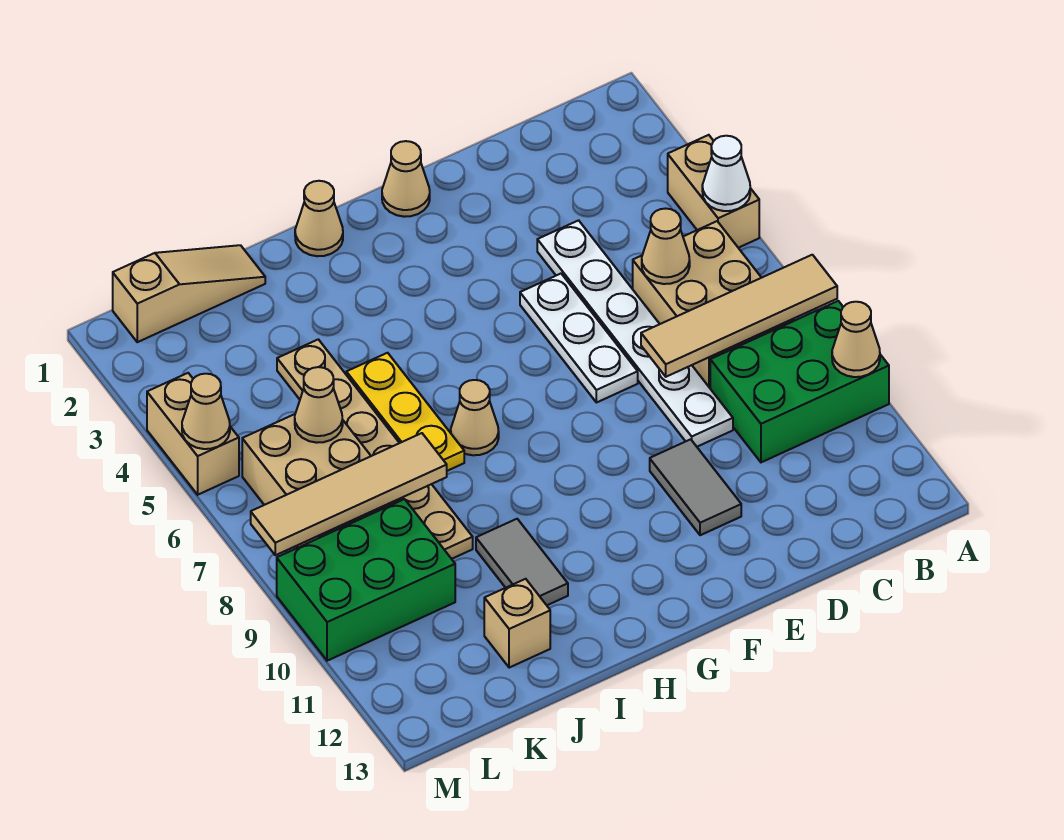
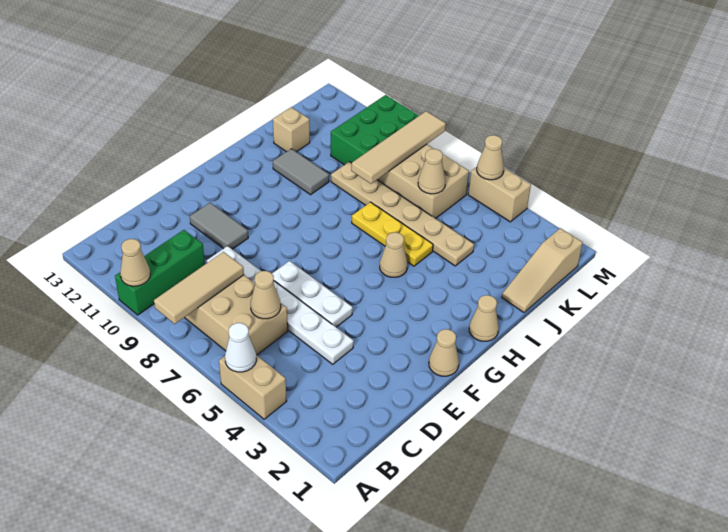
tan 1x4 tile [641,255,837,377] -> tan 1x3 tile [154,252,244,324]
green 2x3 brick [710,301,889,462] -> green 1x3 brick [115,230,205,315]
tan 1x1 cone [451,380,499,455] -> tan 1x1 cone moved to [380,232,408,277]

